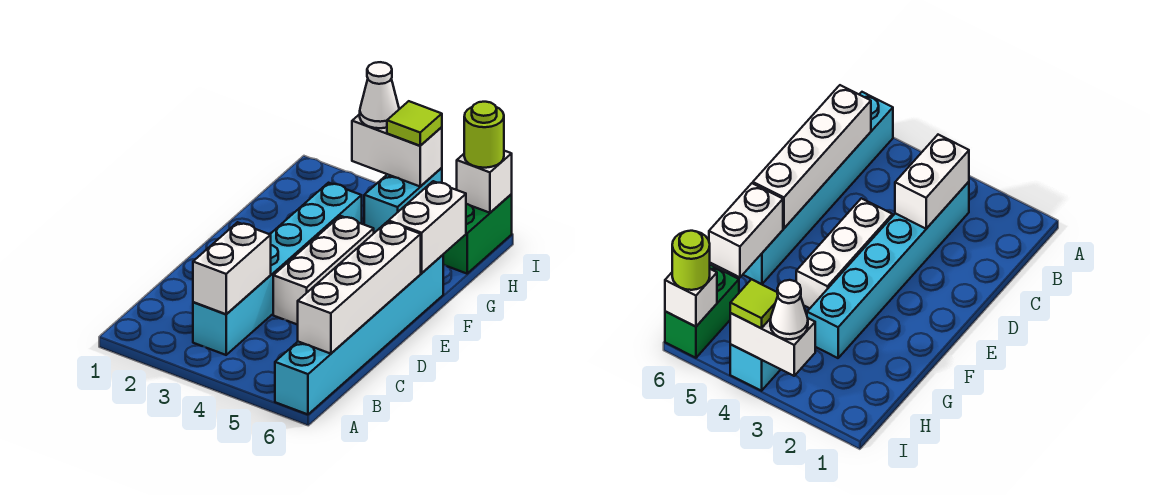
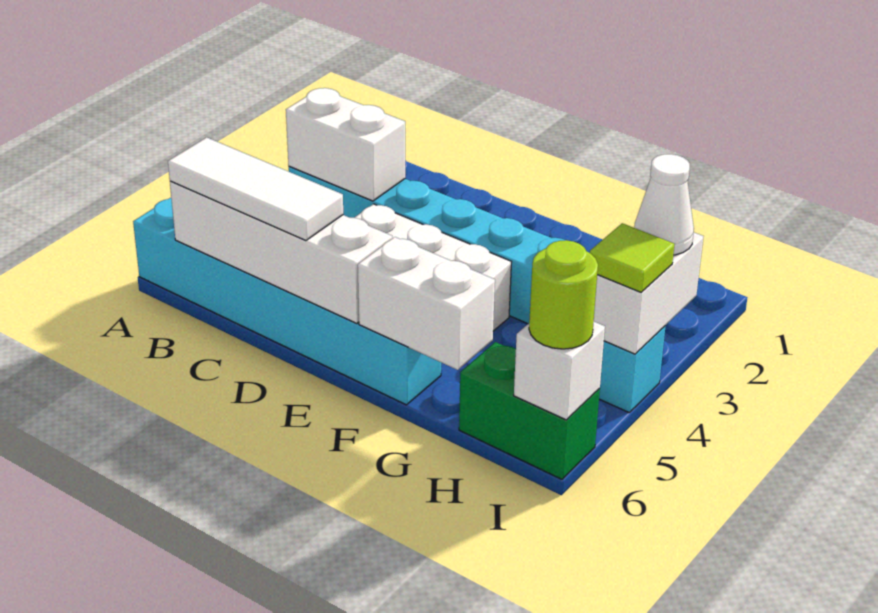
none -> white 1x3 tile [168,137,343,241]

